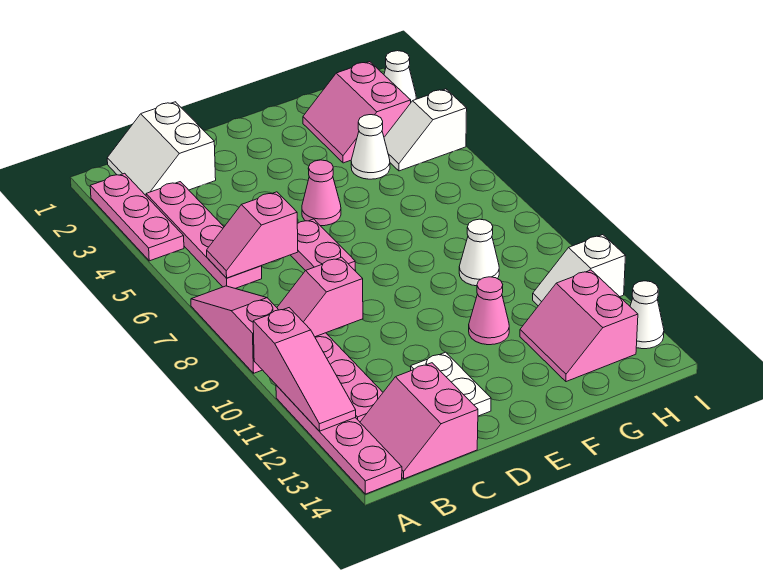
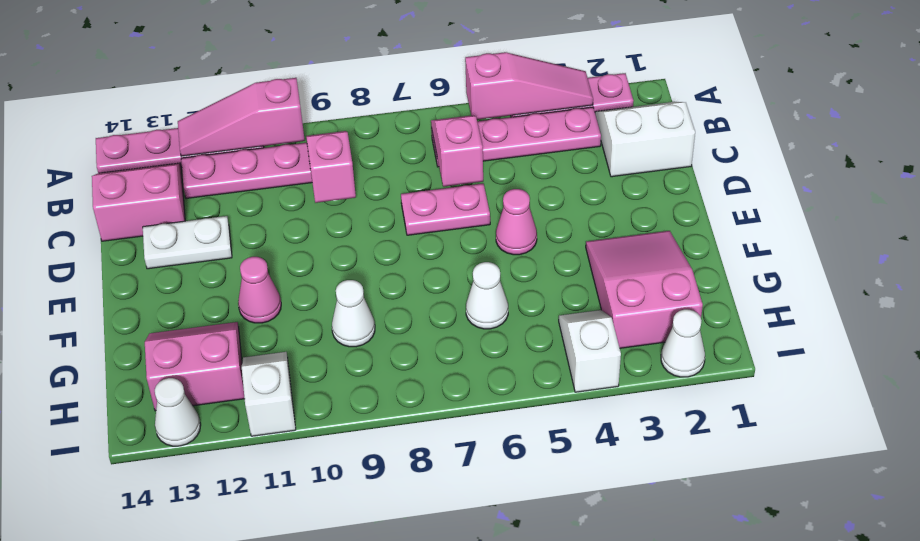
pink 1x3 slope [191,286,278,373] -> pink 1x3 slope moved to [465,52,593,120]
pink 2x2 slope [303,62,411,163] -> pink 2x3 slope [586,231,703,348]
white 1x1 cone [351,115,390,179] -> white 1x1 cone moved to [466,262,508,329]

